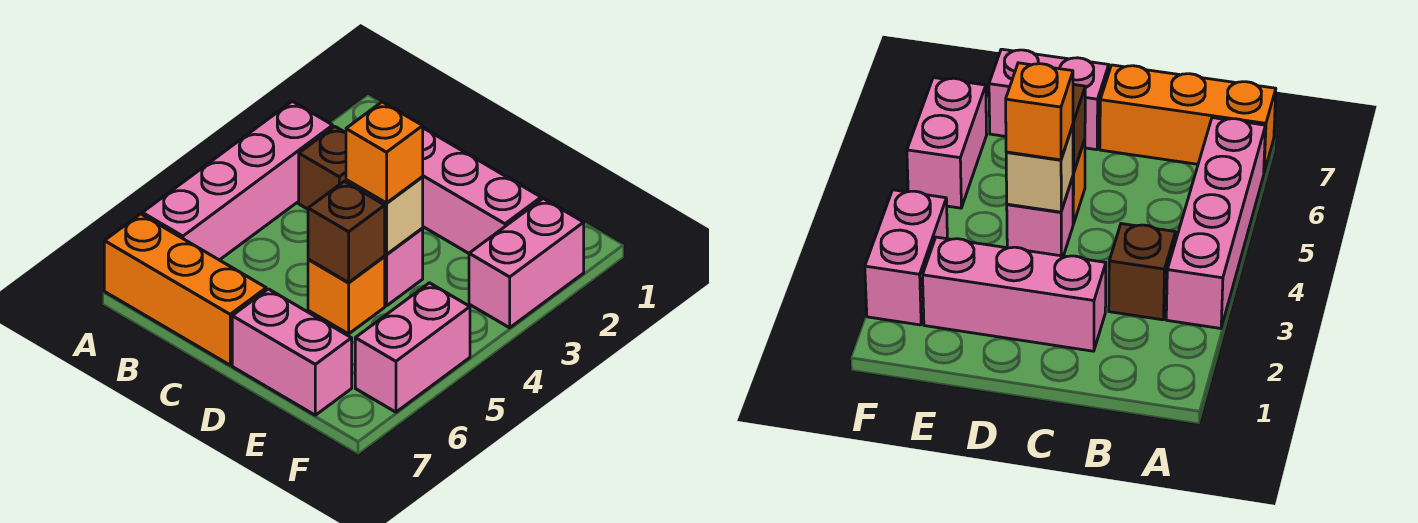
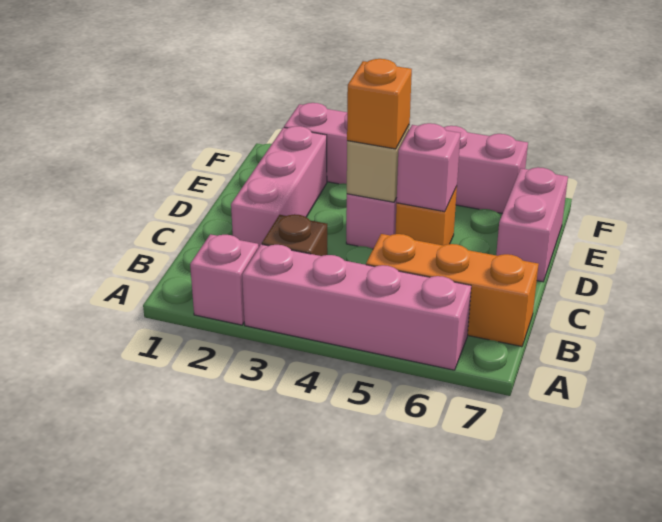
none -> pink 1x1 brick [190,234,259,325]
orange 1x3 brick [104,214,266,365] -> orange 1x3 brick turned to [366,234,539,347]
brown 1x1 brick [308,181,385,282] -> pink 1x1 brick [396,123,460,212]

